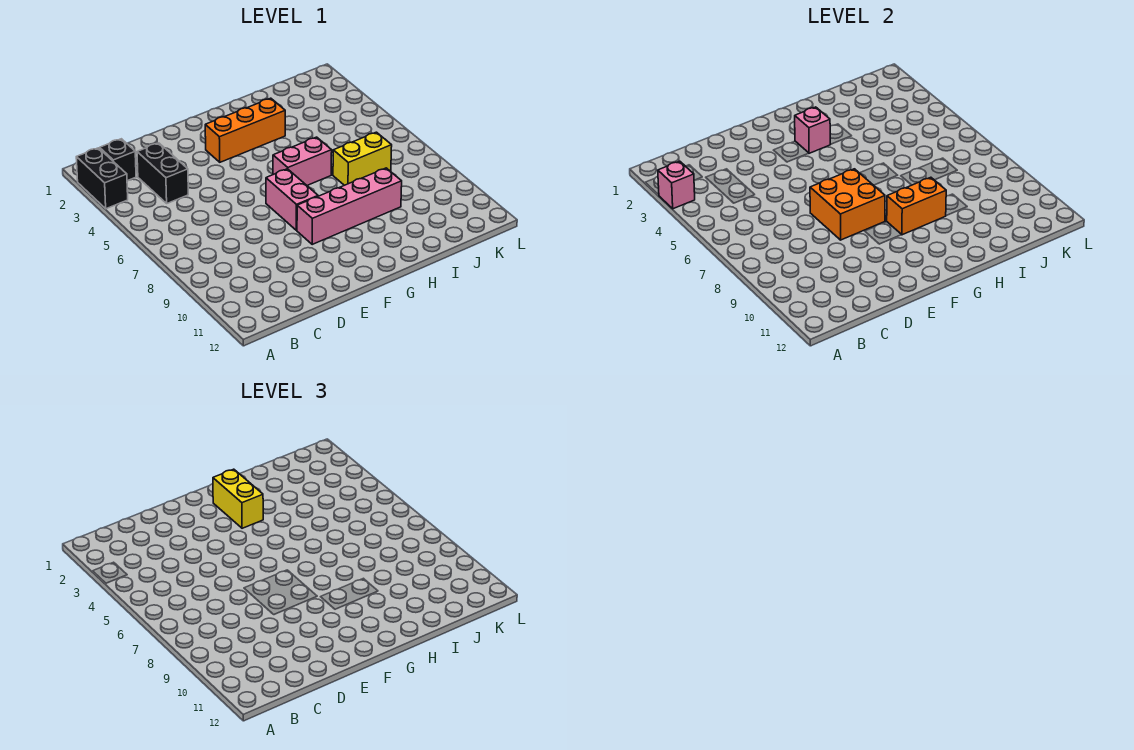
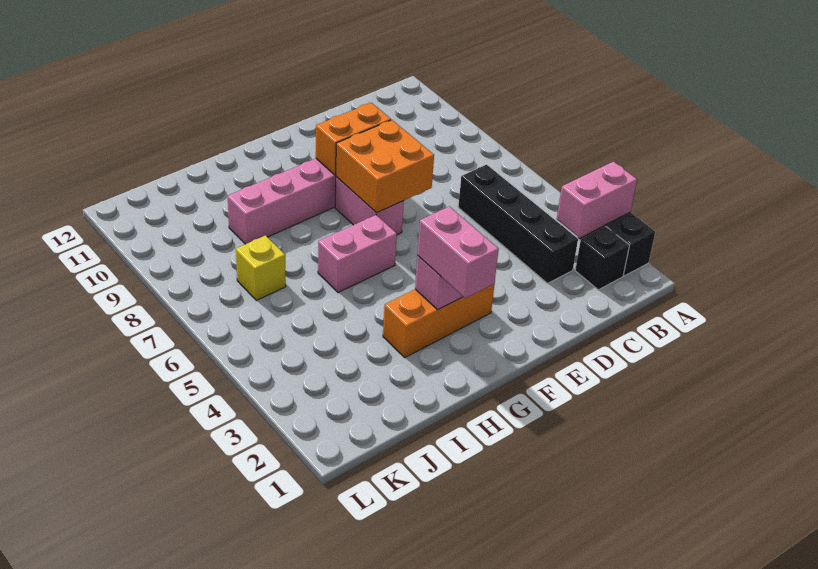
pink 1x1 brick [658,161,695,209] -> pink 1x2 brick [557,162,637,238]
black 1x2 brick [137,143,188,203] -> black 1x4 brick [458,165,578,283]
yellow 1x2 brick [213,469,263,528] -> pink 1x2 brick [417,206,499,298]
orange 1x2 brick [887,177,946,235] -> orange 1x2 brick moved to [316,103,391,175]
yellow 1x2 brick [333,132,392,185] -> yellow 1x1 brick [236,235,286,300]

